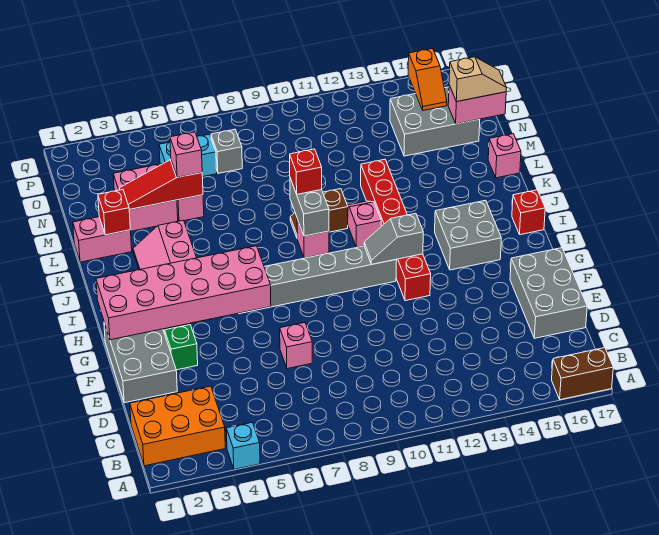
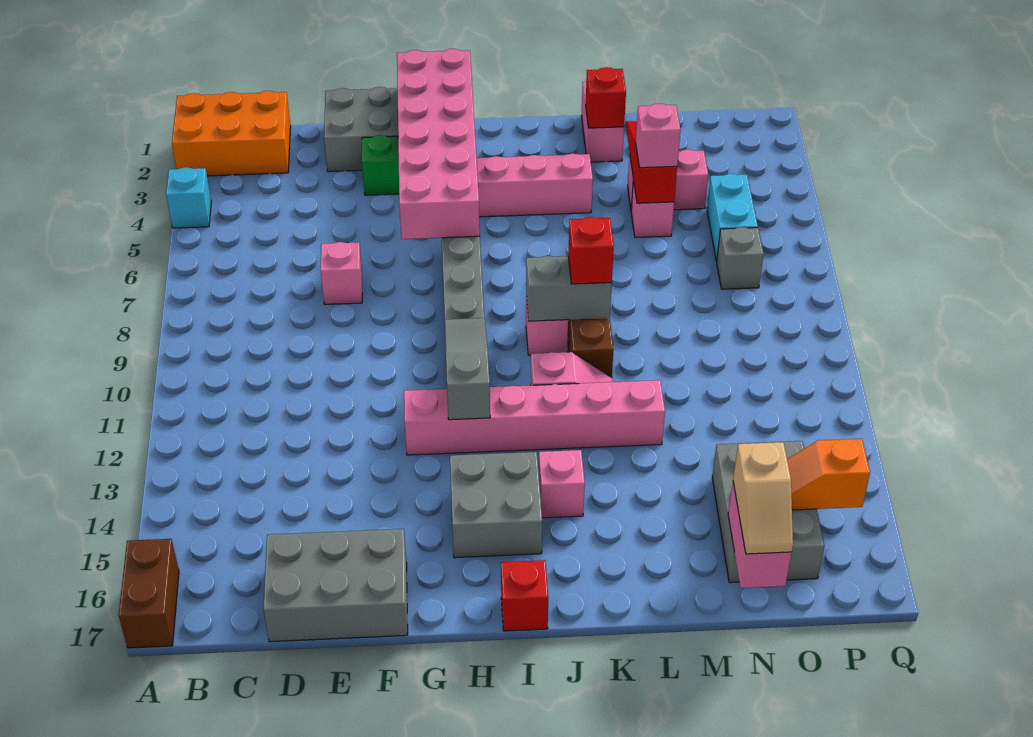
orange 2x3 brick [130,386,225,466] -> orange 2x3 brick turned to [172,91,291,176]
red 1x6 brick [361,159,431,301] -> pink 1x6 brick [404,380,665,455]
grey 1x2 slope [364,213,423,264] -> grey 1x3 slope [445,318,490,420]
pink 1x1 brick [488,134,521,178] -> pink 1x1 brick moved to [539,450,585,518]
pink 2x2 brick [113,164,178,231] -> pink 1x2 brick [628,149,708,210]

